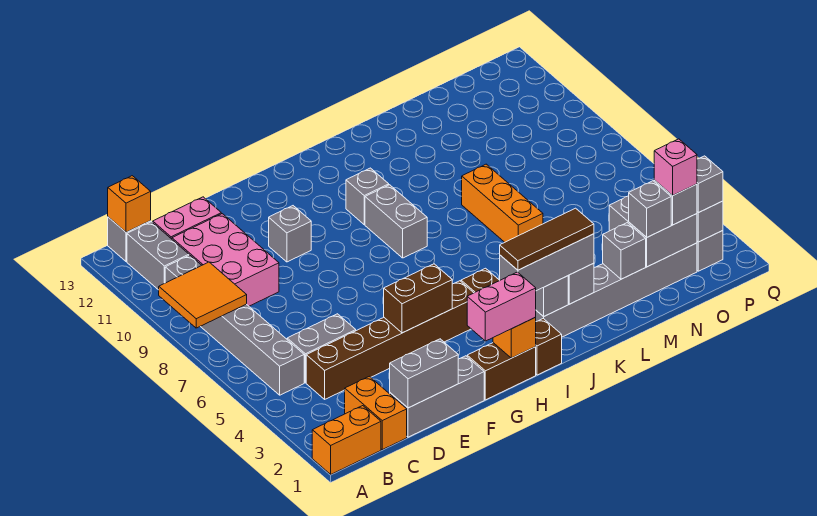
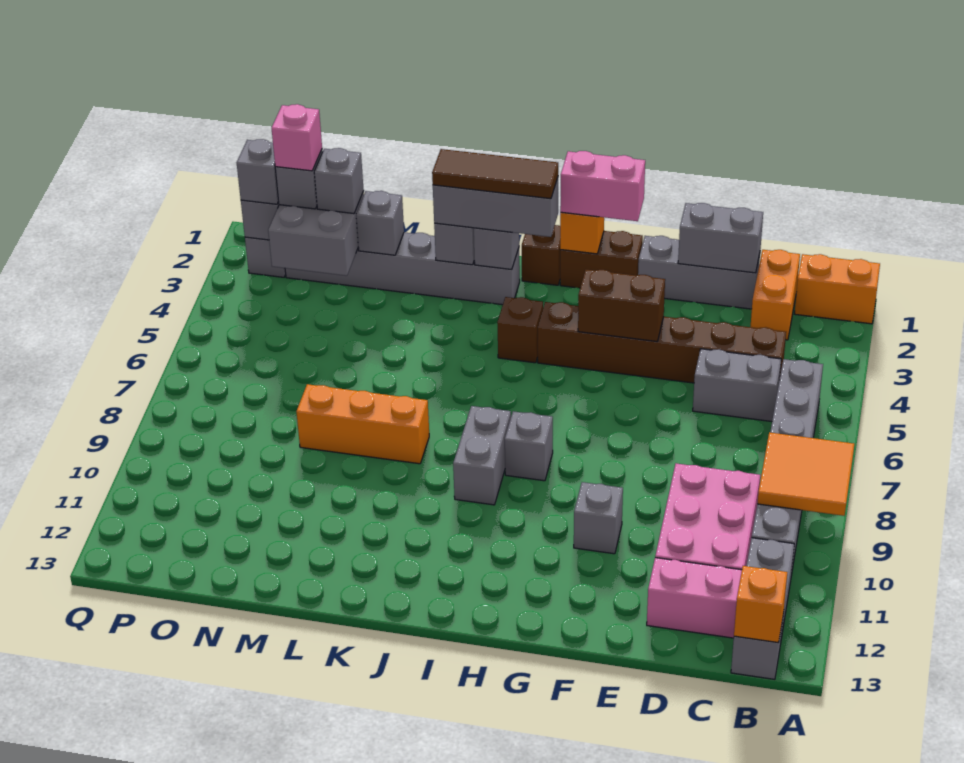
grey 1x1 brick [346,168,389,225] -> grey 1x1 brick moved to [505,411,553,481]
orange 1x3 brick [462,164,543,242] -> orange 1x3 brick turned to [296,384,429,464]

